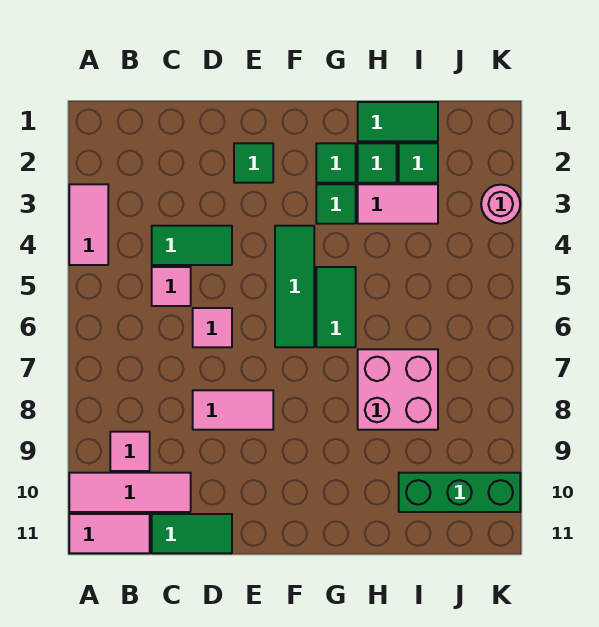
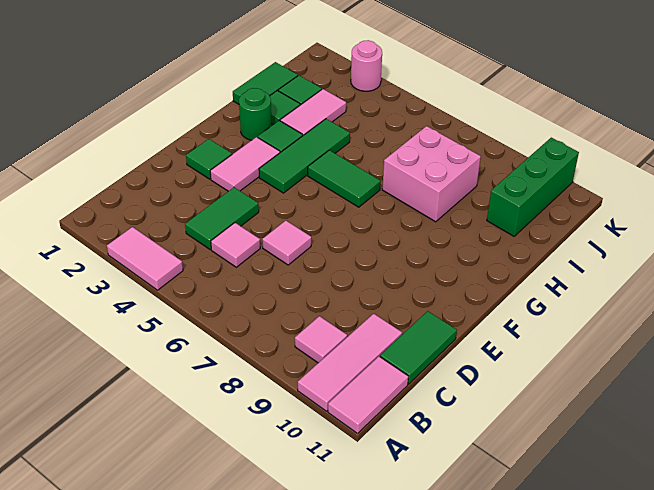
pink 1x2 tile [193,390,273,430] -> pink 1x2 tile moved to [210,137,280,191]
green 1x3 tile [275,226,314,347] -> green 1x3 tile turned to [259,119,350,193]
green 1x1 tile [316,143,356,183] -> green 1x1 round brick [239,88,272,140]

